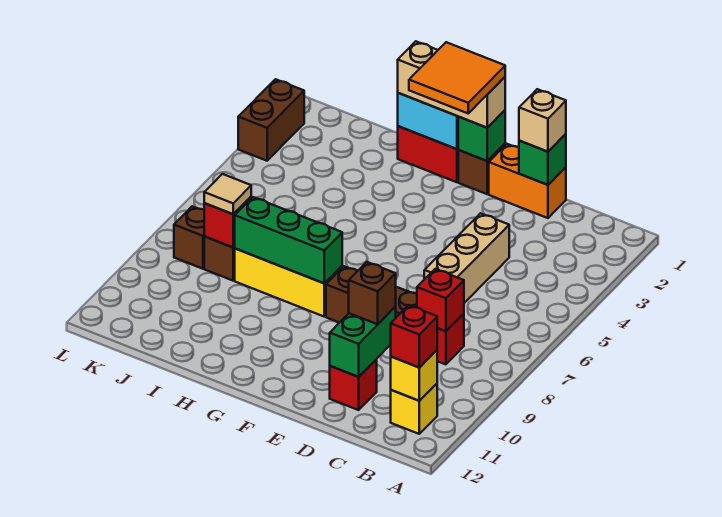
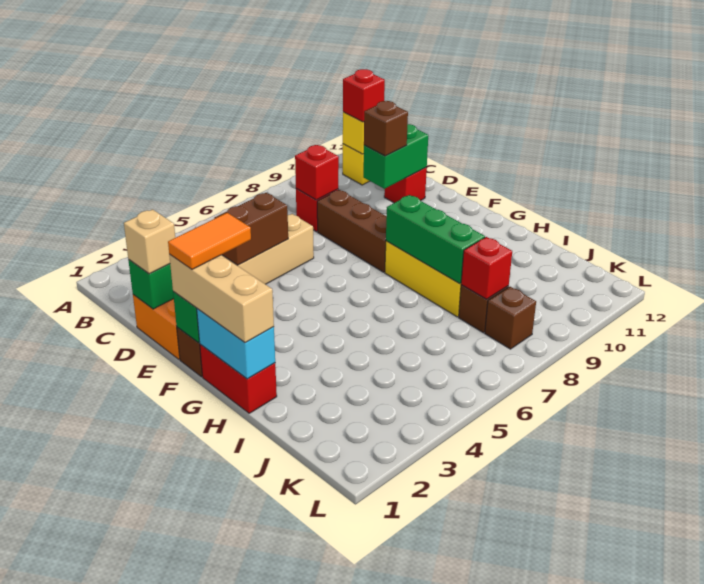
orange 2x2 tile [409,42,505,113] -> orange 1x2 tile [168,213,251,269]
tan 1x1 tile [204,174,251,214] -> none
brown 1x2 brick [238,79,304,161] -> brown 1x2 brick moved to [214,193,288,265]

